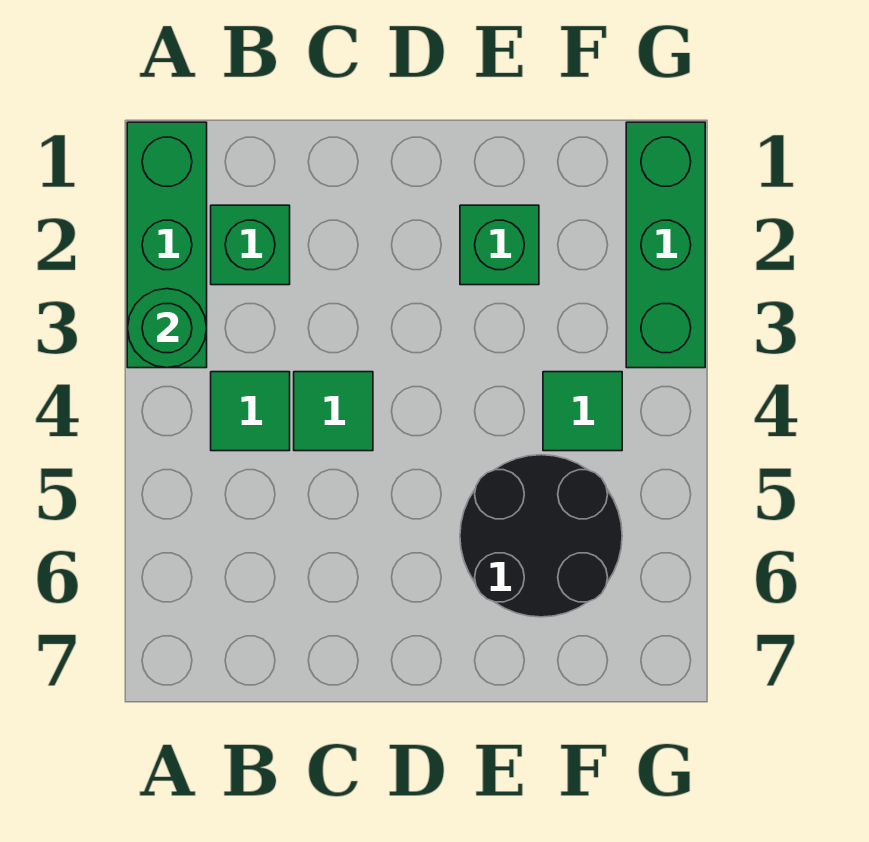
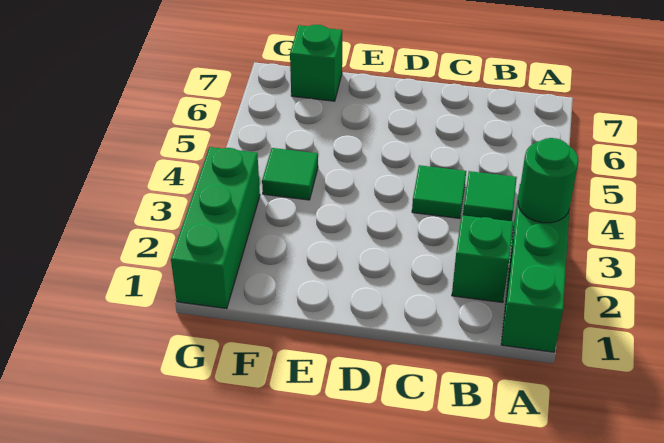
green 1x1 brick [460,205,539,285] -> green 1x1 brick moved to [290,25,342,101]
black 2x2 round brick [460,455,622,617] -> none

